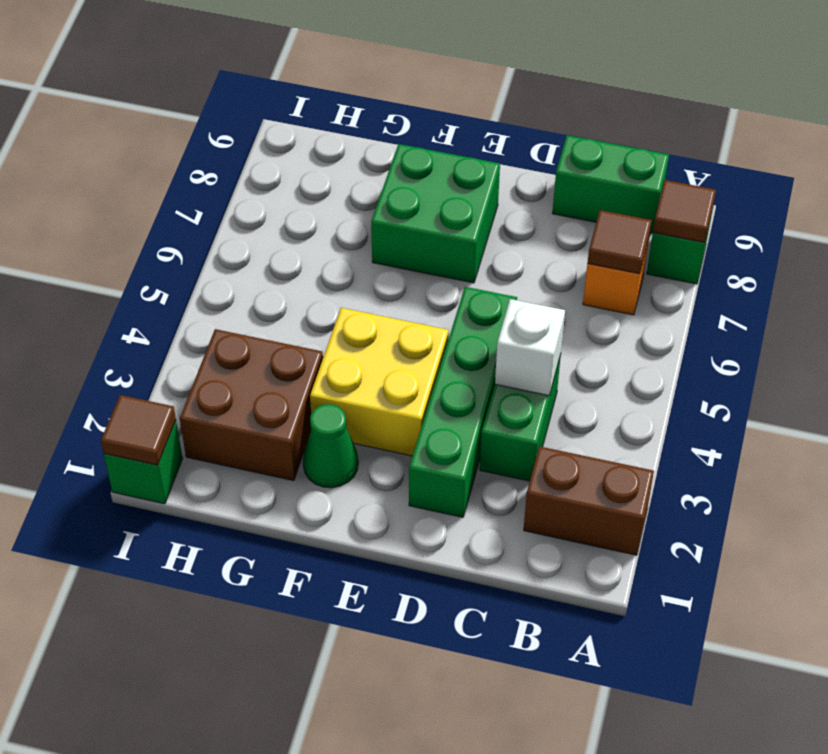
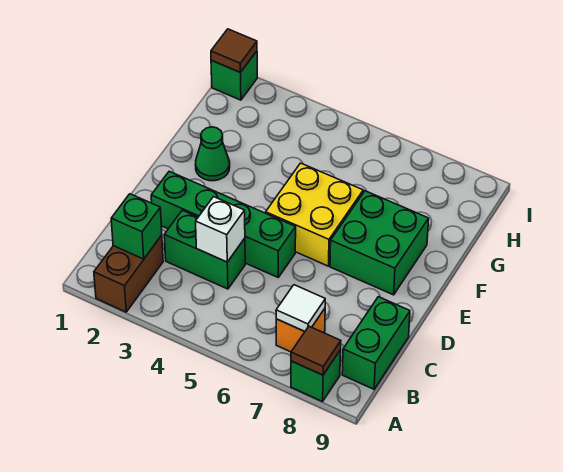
none -> green 1x1 brick [111,194,162,259]
brown 1x1 tile [587,210,652,274] -> white 1x1 tile [276,285,325,331]
yellow 2x2 brick [310,308,449,456] -> yellow 2x2 brick moved to [266,163,363,266]
brown 2x2 brick [180,329,323,481] -> none

